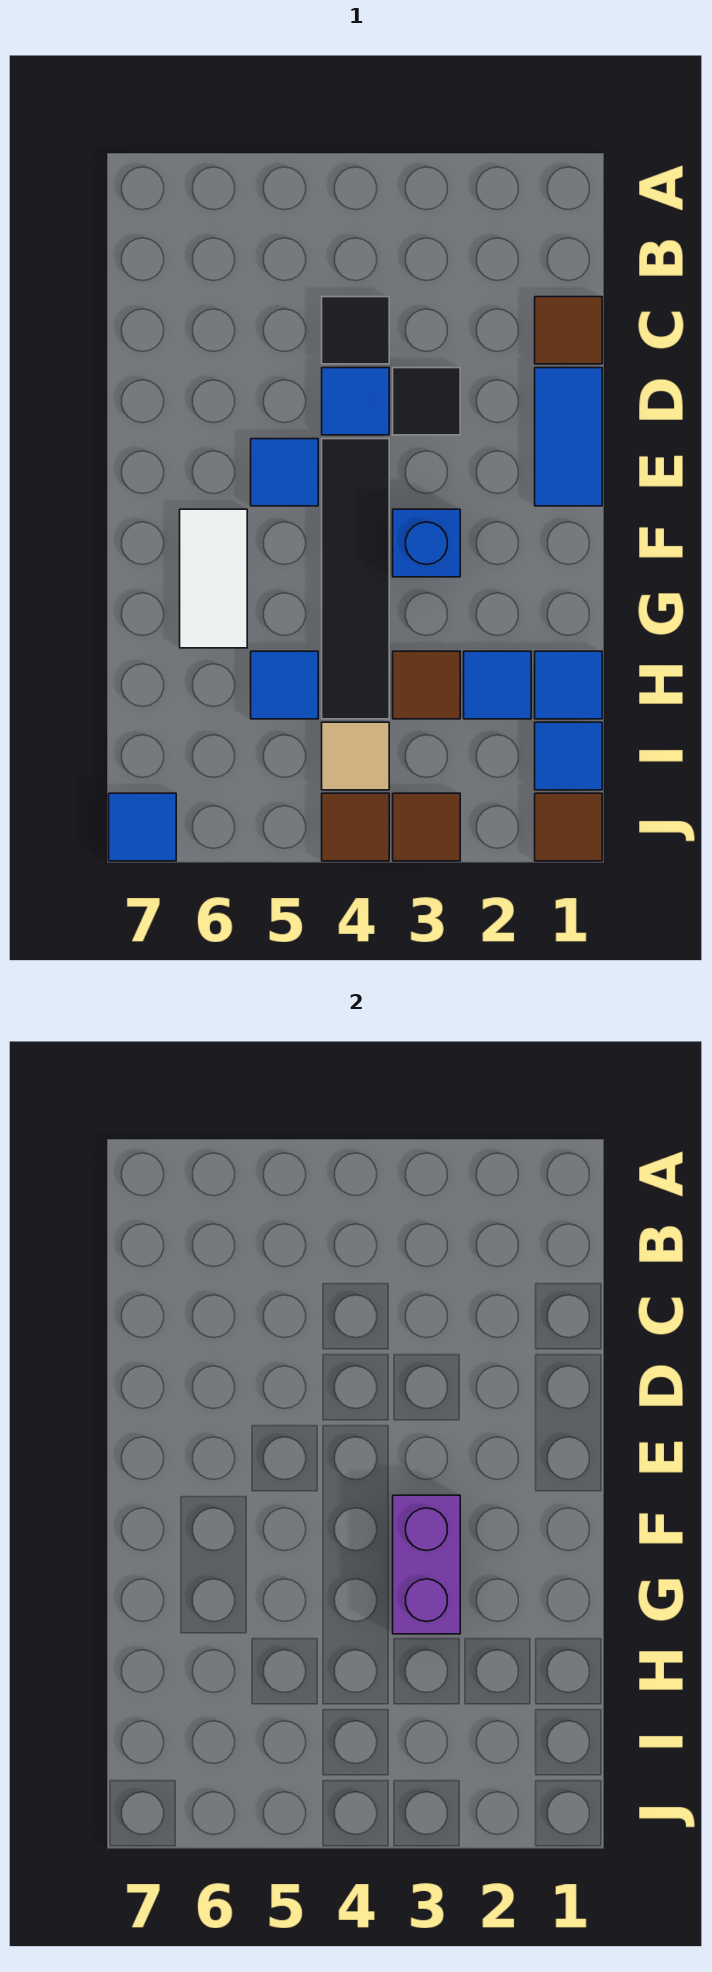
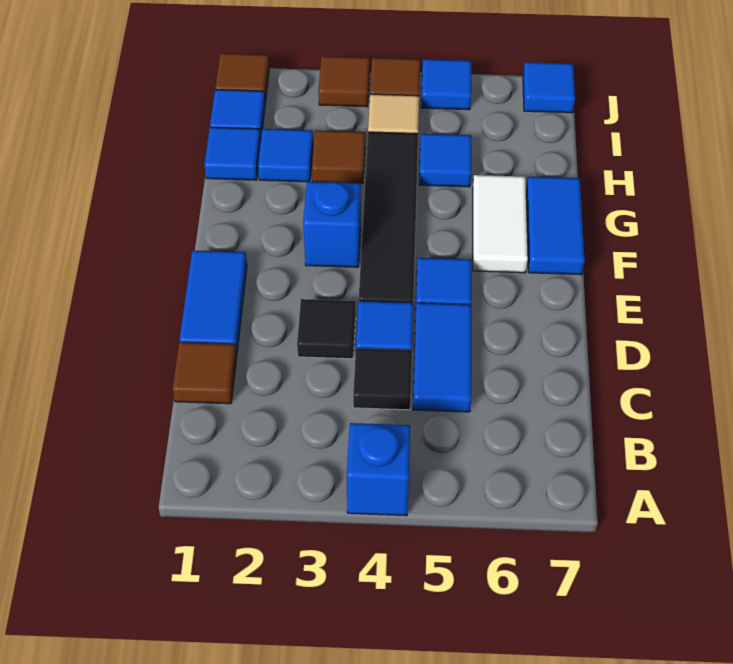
none -> blue 1x1 brick [347,423,410,516]
none -> blue 1x2 tile [413,303,471,412]
purple 1x2 brick [393,1495,460,1634] -> none
none -> blue 1x2 tile [526,177,585,275]
none -> blue 1x1 tile [421,59,471,110]

